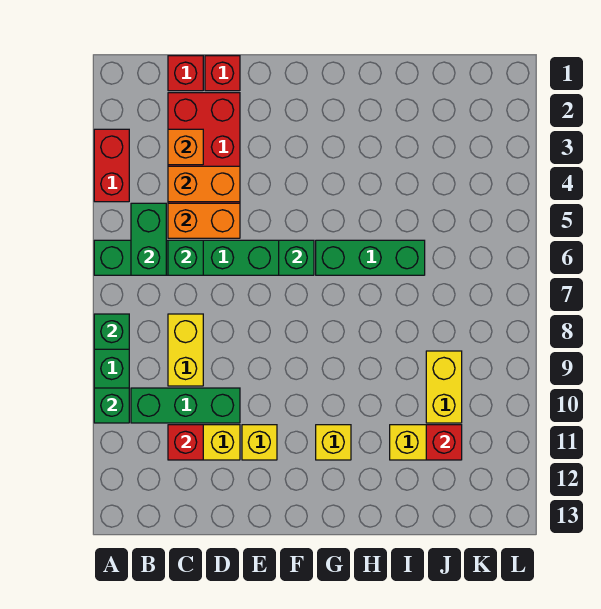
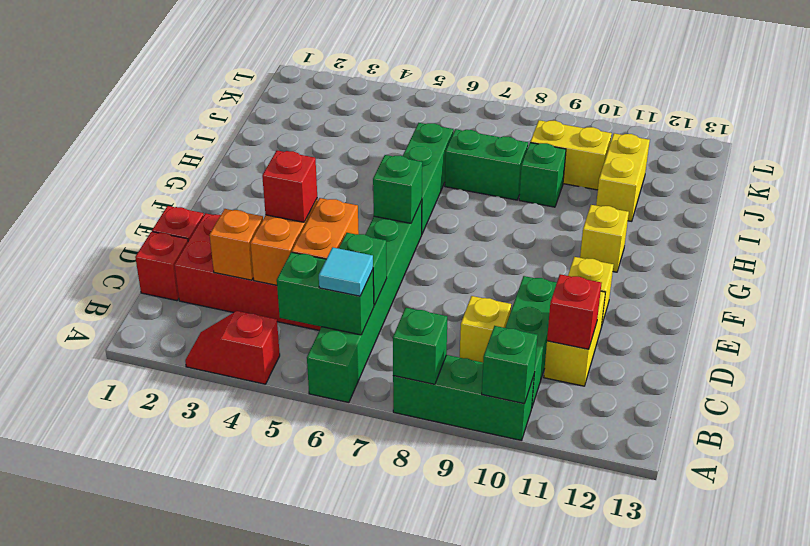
red 1x2 brick [94,129,129,202] -> red 1x2 slope [185,311,280,384]
none -> cyan 1x1 tile [319,247,373,296]
yellow 1x2 brick [168,314,203,386] -> yellow 1x1 brick [460,296,511,362]
none -> green 1x2 brick [445,129,528,200]
none -> green 1x1 brick [519,143,566,207]
red 1x1 brick [426,425,462,460] -> red 1x1 brick moved to [262,151,317,222]

